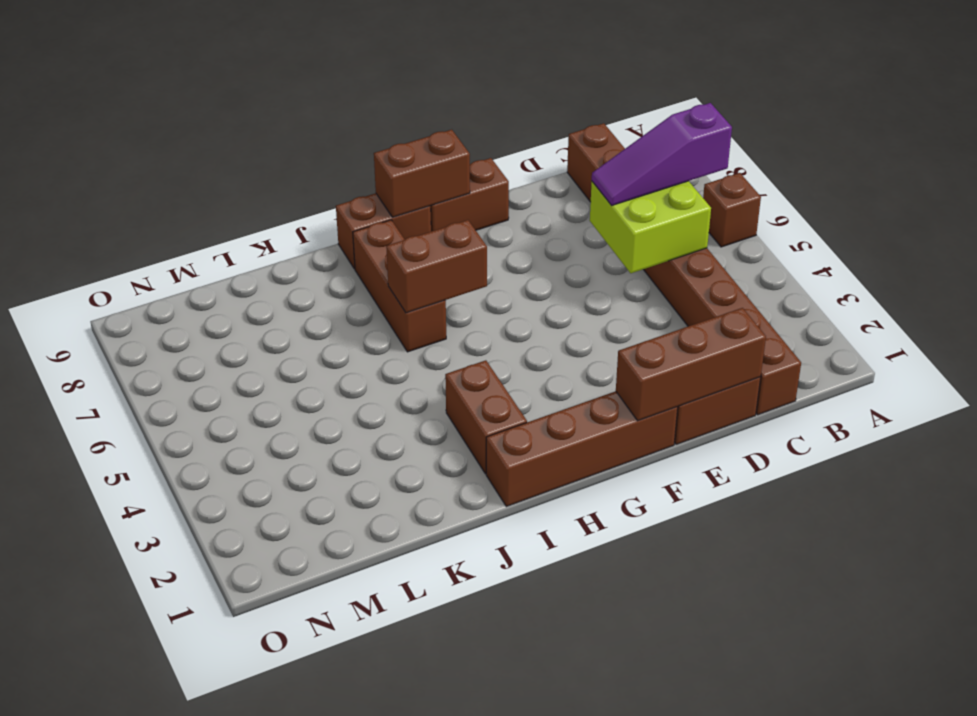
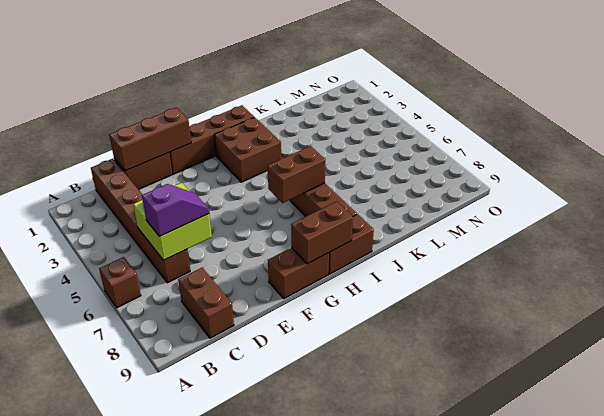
purple 1x3 slope [592,103,732,205] -> purple 1x2 slope [142,184,209,236]
brown 1x2 brick [445,360,527,474] -> brown 2x2 brick [214,117,281,182]

